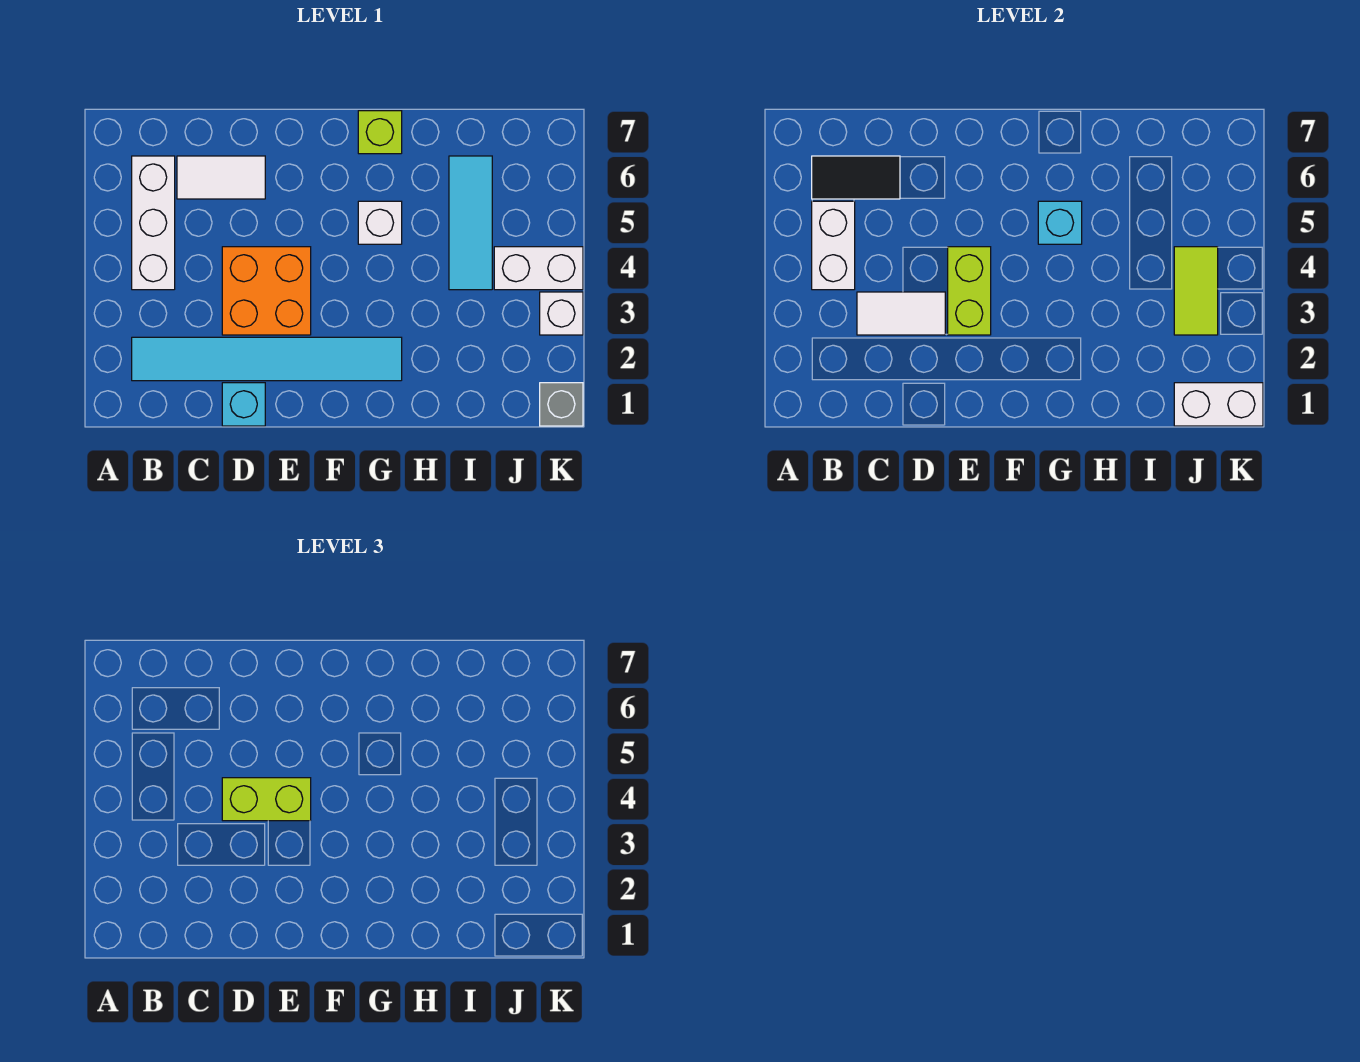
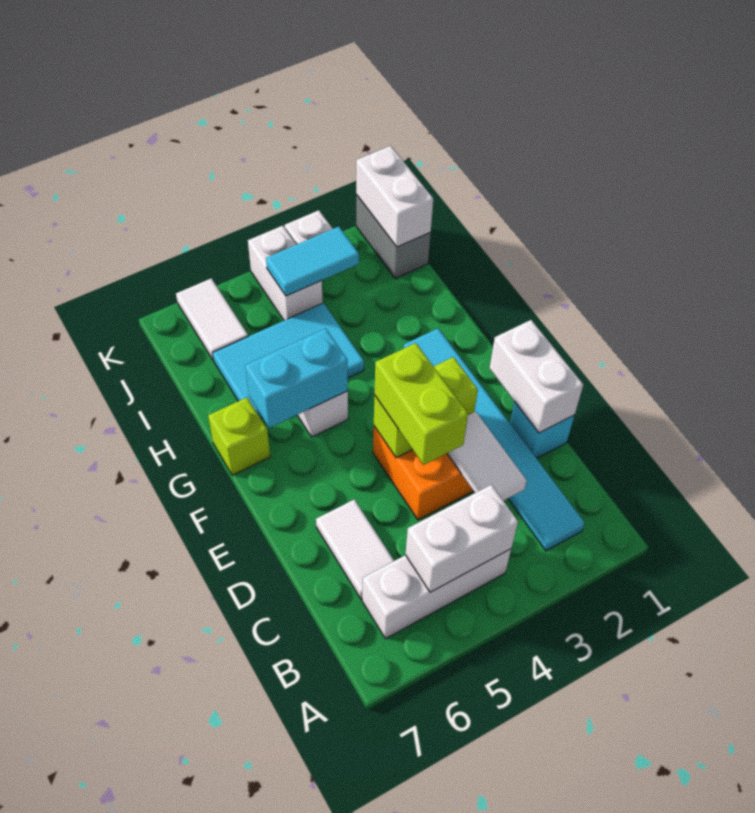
black 1x2 tile [812,156,900,199] -> none
none -> white 1x2 brick [490,320,583,433]
cyan 1x1 brick [1038,201,1082,244] -> cyan 1x2 brick [245,329,348,428]
cyan 1x3 tile [449,156,492,290] -> cyan 2x3 tile [213,303,364,419]
lime 1x2 tile [1174,247,1218,335] -> cyan 1x2 tile [266,227,359,296]
none -> white 1x2 tile [176,278,248,361]
grey 1x1 brick [540,383,583,426] -> grey 1x2 brick [356,195,431,279]

